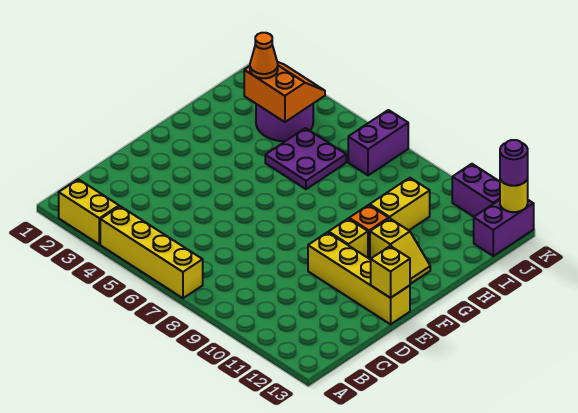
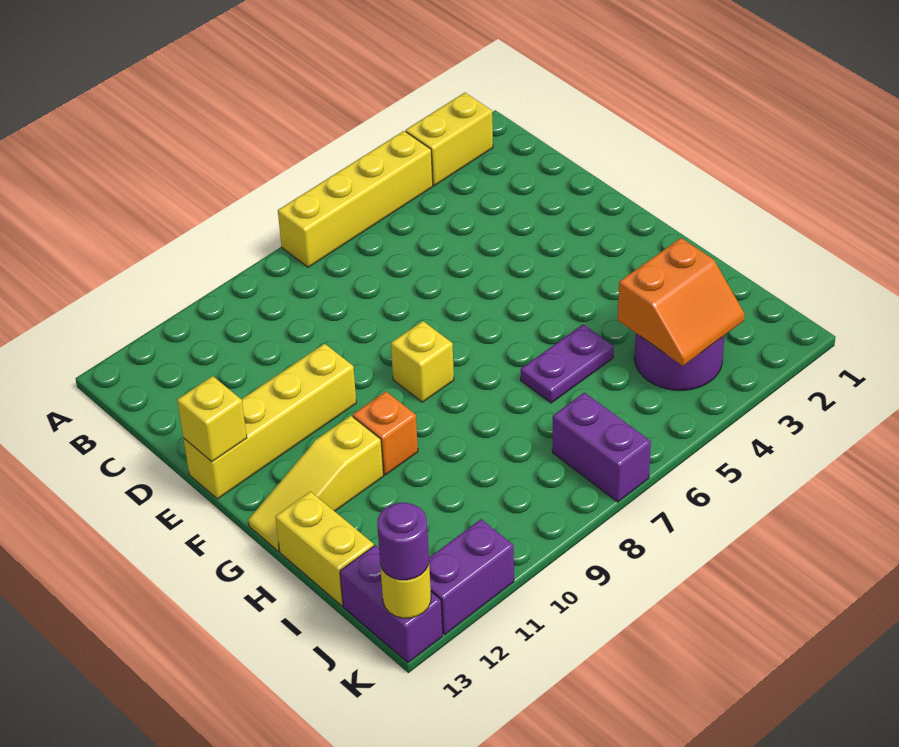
yellow 1x1 brick [329,219,368,258] -> yellow 1x1 brick moved to [391,321,454,402]
yellow 1x2 slope [370,218,430,283] -> yellow 1x3 slope [248,416,384,551]
purple 2x2 plate [265,128,346,189] -> purple 1x2 plate [521,324,614,403]
yellow 1x2 brick [370,178,430,230] -> yellow 1x2 brick moved to [275,491,374,606]
orange 1x1 cone [250,33,278,78] -> none

